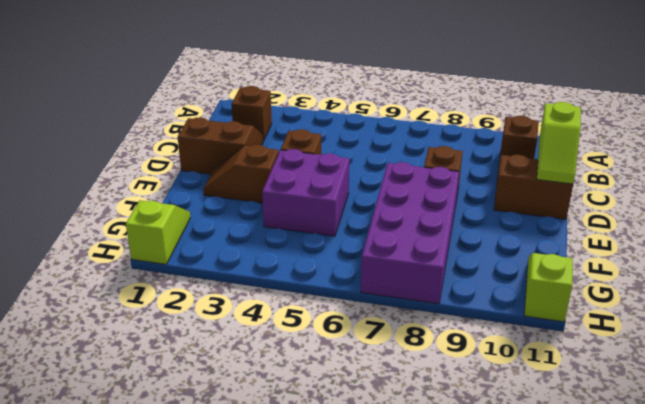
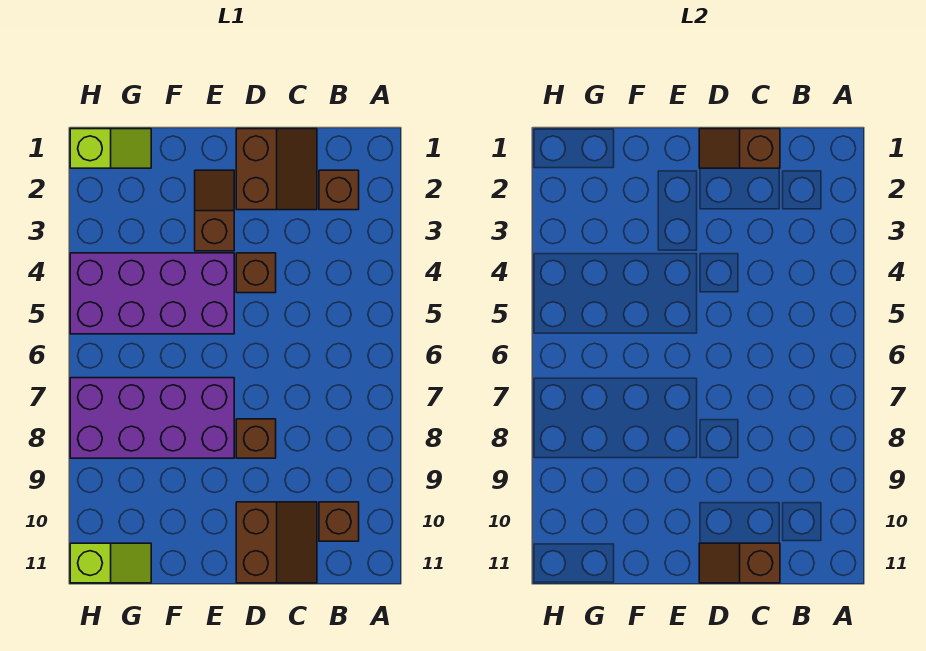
none -> brown 1x2 slope [699,129,780,168]
lime 1x2 slope [537,102,581,184] -> brown 1x2 slope [699,543,780,583]
purple 2x2 brick [262,149,349,236] -> purple 2x4 brick [70,253,234,334]

